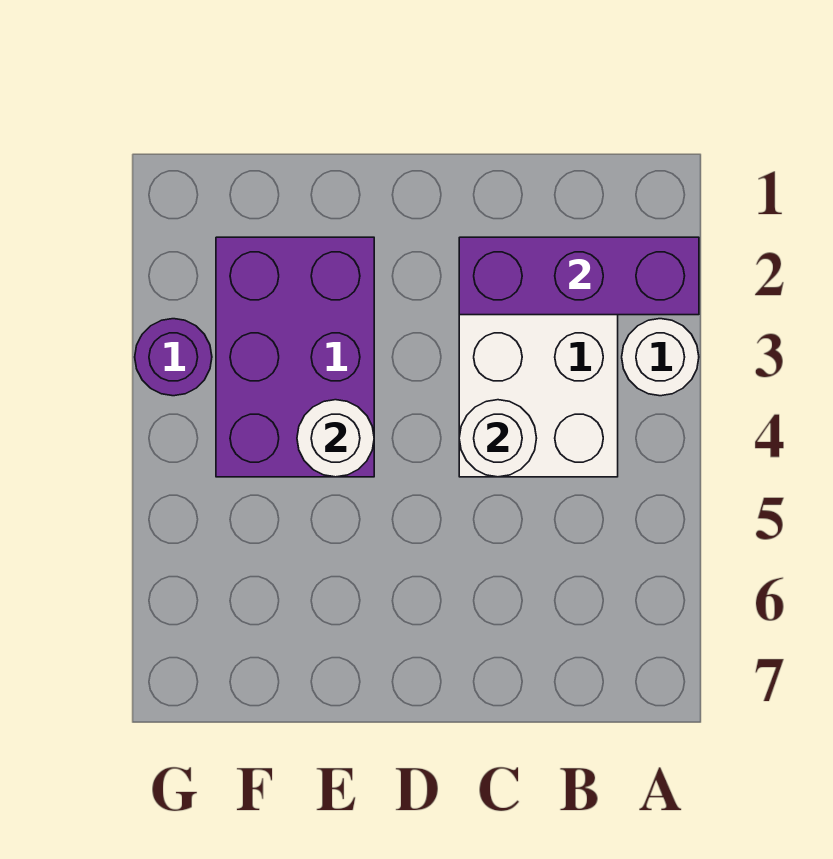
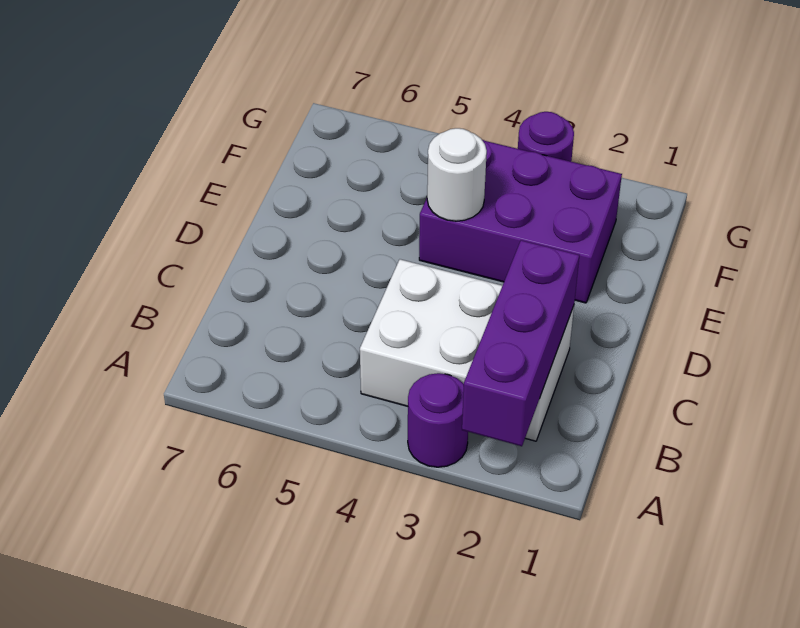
white 1x1 round brick [622,319,699,396] -> purple 1x1 round brick [408,373,468,467]
white 1x1 round brick [459,400,537,477] -> none

